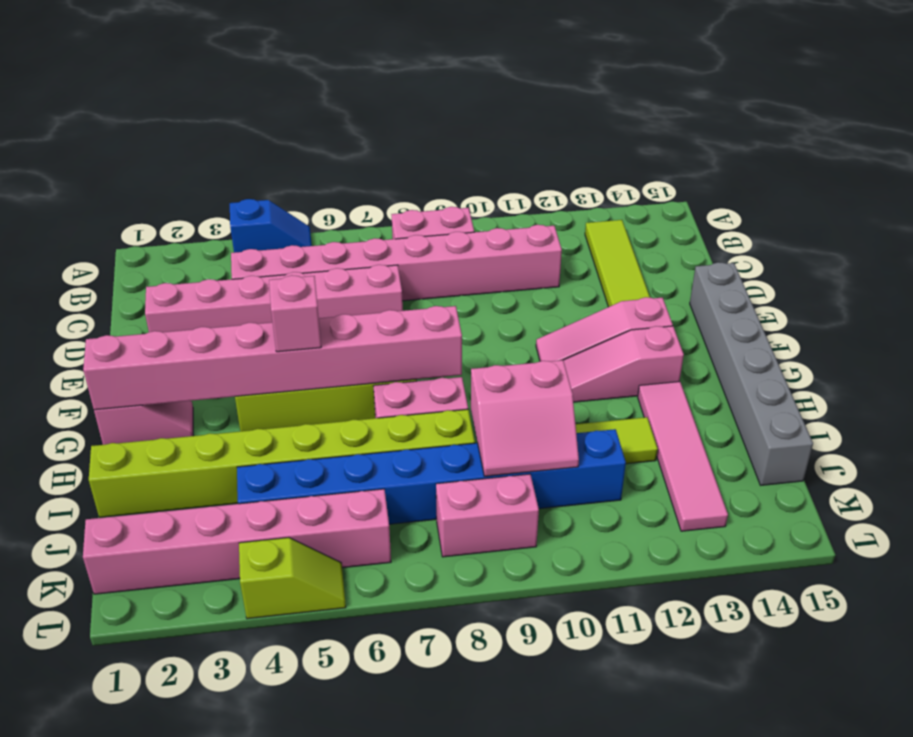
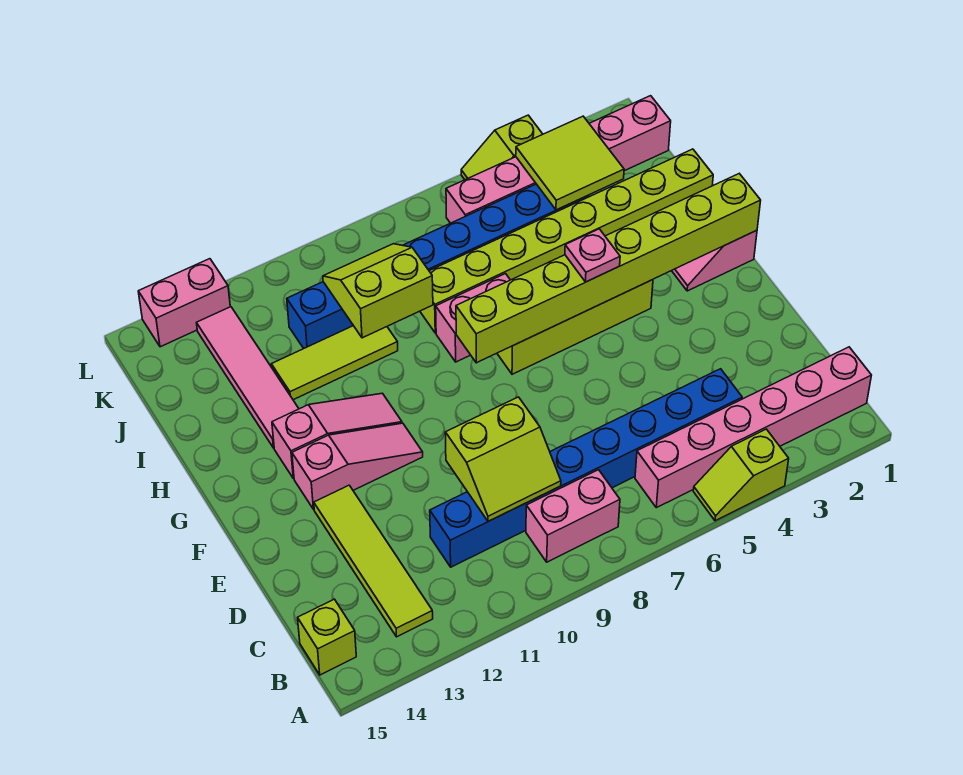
blue 1x2 slope [230,199,312,253] -> lime 1x2 slope [693,429,789,521]
none -> lime 1x1 brick [298,599,356,675]
pink 1x8 brick [231,225,562,301] -> blue 1x8 brick [430,369,742,567]
none -> lime 2x2 slope [445,397,561,521]
pink 1x6 brick [145,265,403,332] -> pink 1x6 brick moved to [635,347,871,508]
grey 1x6 brick [690,262,813,485] -> none
pink 1x8 brick [83,306,462,410] -> lime 1x8 brick [456,174,761,363]
pink 1x1 brick [269,275,321,352] -> pink 1x1 plate [565,229,620,282]
pink 2x2 slope [471,360,579,476] -> lime 2x2 slope [323,244,433,338]
none -> lime 2x2 tile [516,116,624,210]
pink 1x2 brick [436,474,539,557] -> pink 1x2 brick moved to [138,259,230,347]

